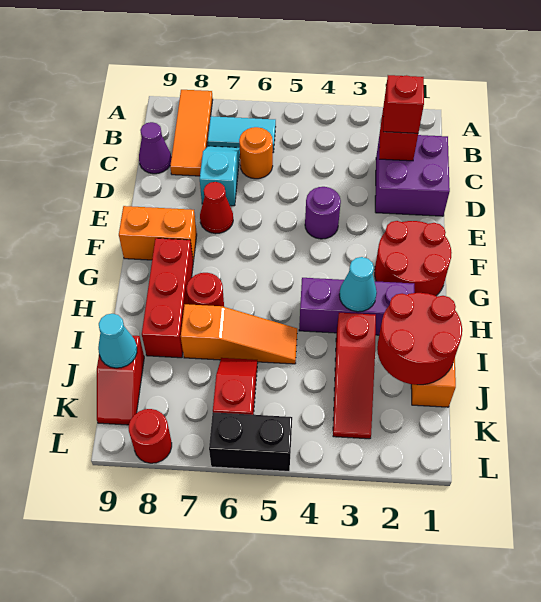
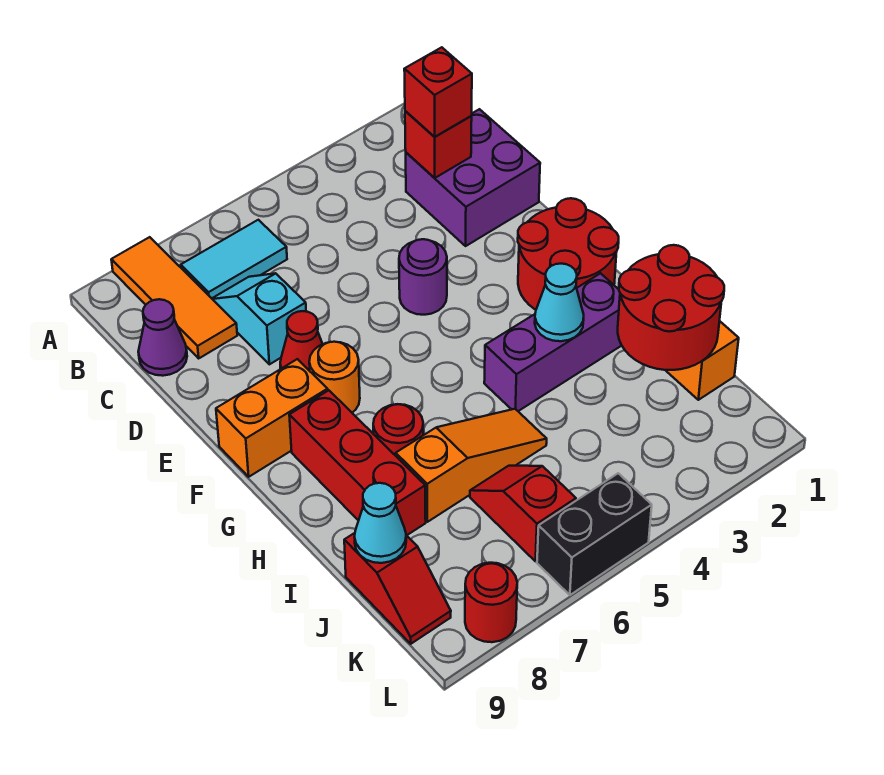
orange 1x1 round brick [239,127,273,179] -> orange 1x1 round brick moved to [309,342,360,412]
red 1x3 slope [333,313,376,439] -> none

